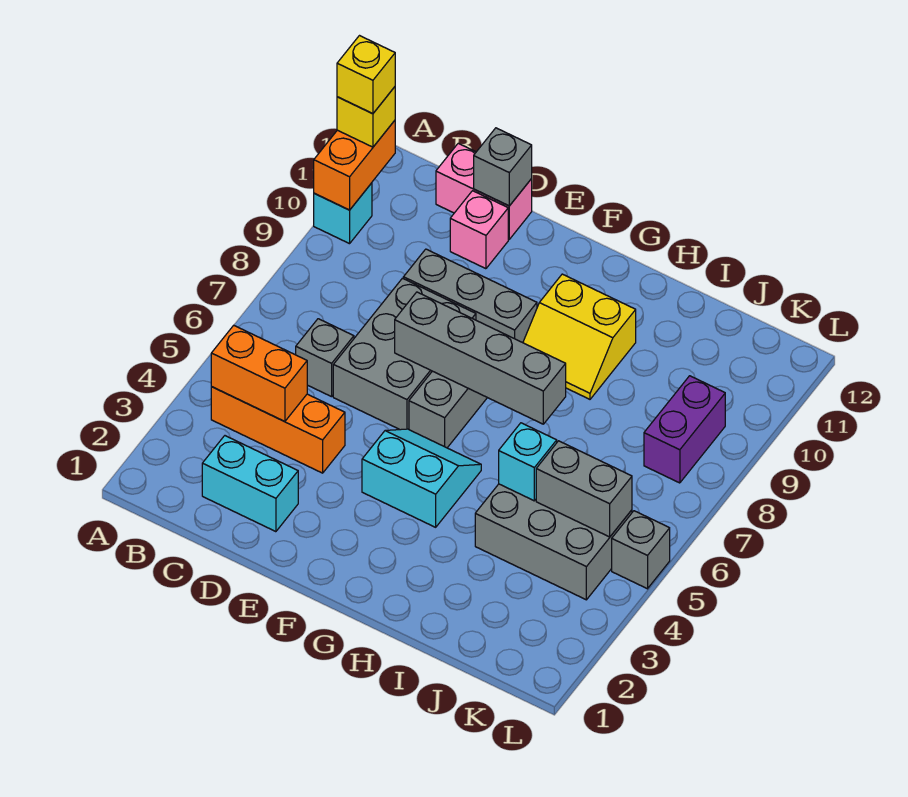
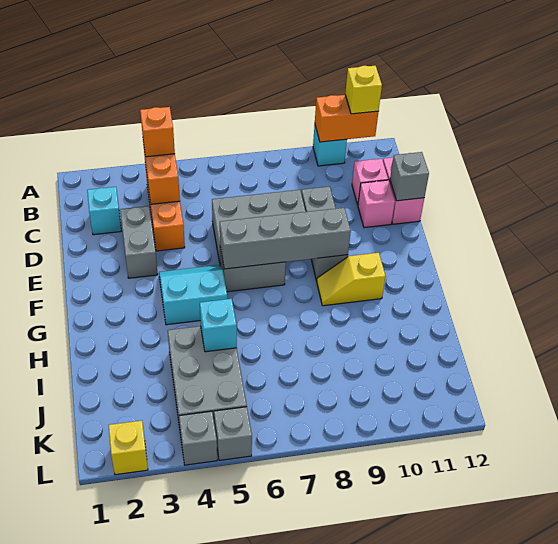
yellow 1x1 brick [337,36,395,114] -> yellow 1x1 brick moved to [109,420,148,475]
none -> orange 1x1 brick [140,107,175,157]
cyan 1x2 brick [202,436,298,532] -> cyan 1x1 brick [87,187,121,235]
grey 1x1 brick [296,319,354,397] -> grey 1x1 brick moved to [179,411,217,465]
none -> pink 1x1 brick [352,159,388,205]
grey 1x4 brick [395,292,566,424] -> grey 1x4 brick turned to [220,208,351,269]
cyan 2x2 slope [362,429,481,527] -> cyan 2x2 slope turned to [159,265,227,325]
yellow 2x2 slope [523,274,636,399] -> yellow 1x2 slope [317,253,386,306]
grey 1x2 brick [536,441,632,537] -> grey 1x2 brick moved to [120,206,158,278]
purple 1x2 brick [644,376,725,483] -> none

